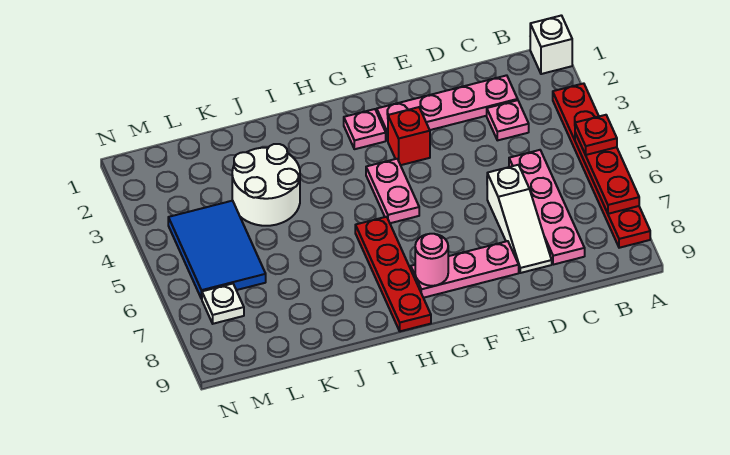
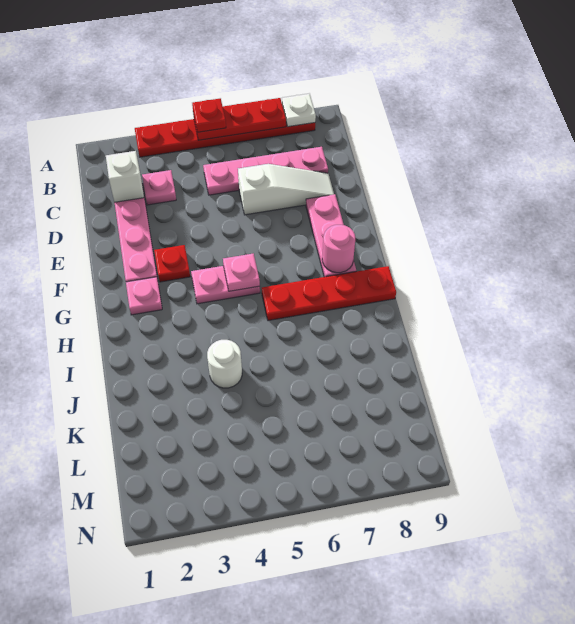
white 1x1 brick [530,15,572,74] -> white 1x1 brick moved to [106,151,144,202]
red 1x1 brick [388,107,430,165] -> red 1x1 plate [154,245,190,282]
none -> pink 1x1 plate [223,254,260,291]
white 2x2 round brick [232,144,300,226] -> white 1x1 round brick [207,340,242,388]
blue 2x3 tile [168,201,266,299] -> none
white 1x1 plate [202,284,244,324] -> white 1x1 plate moved to [282,94,316,127]

